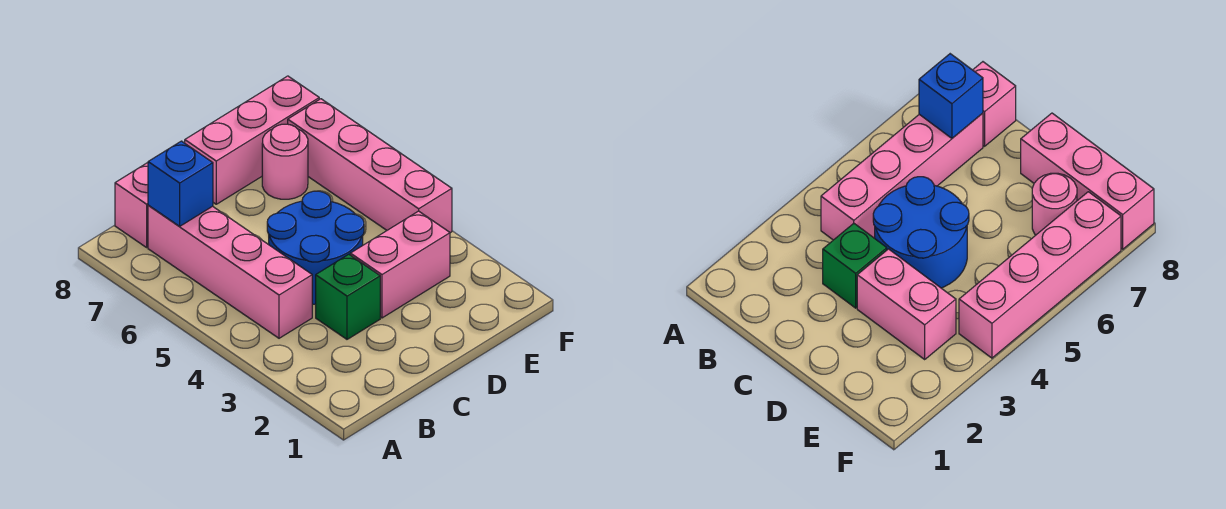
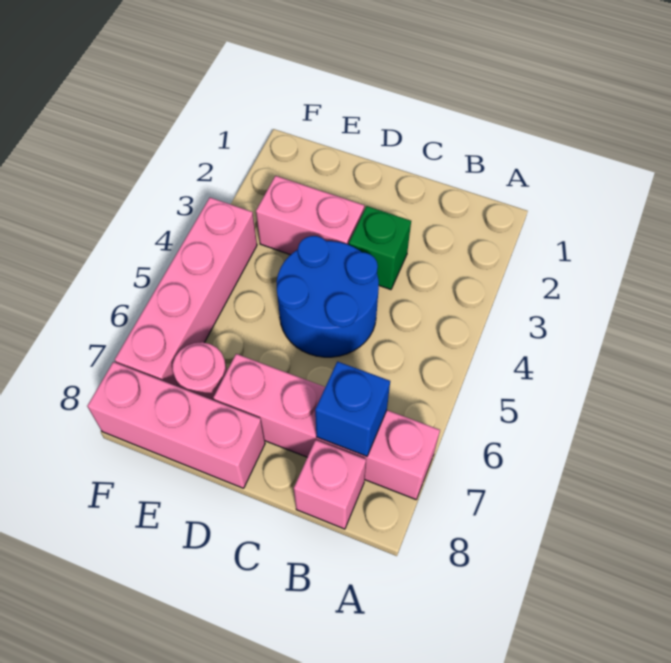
pink 1x4 brick [148,205,312,338] -> pink 1x4 brick turned to [213,354,440,499]

